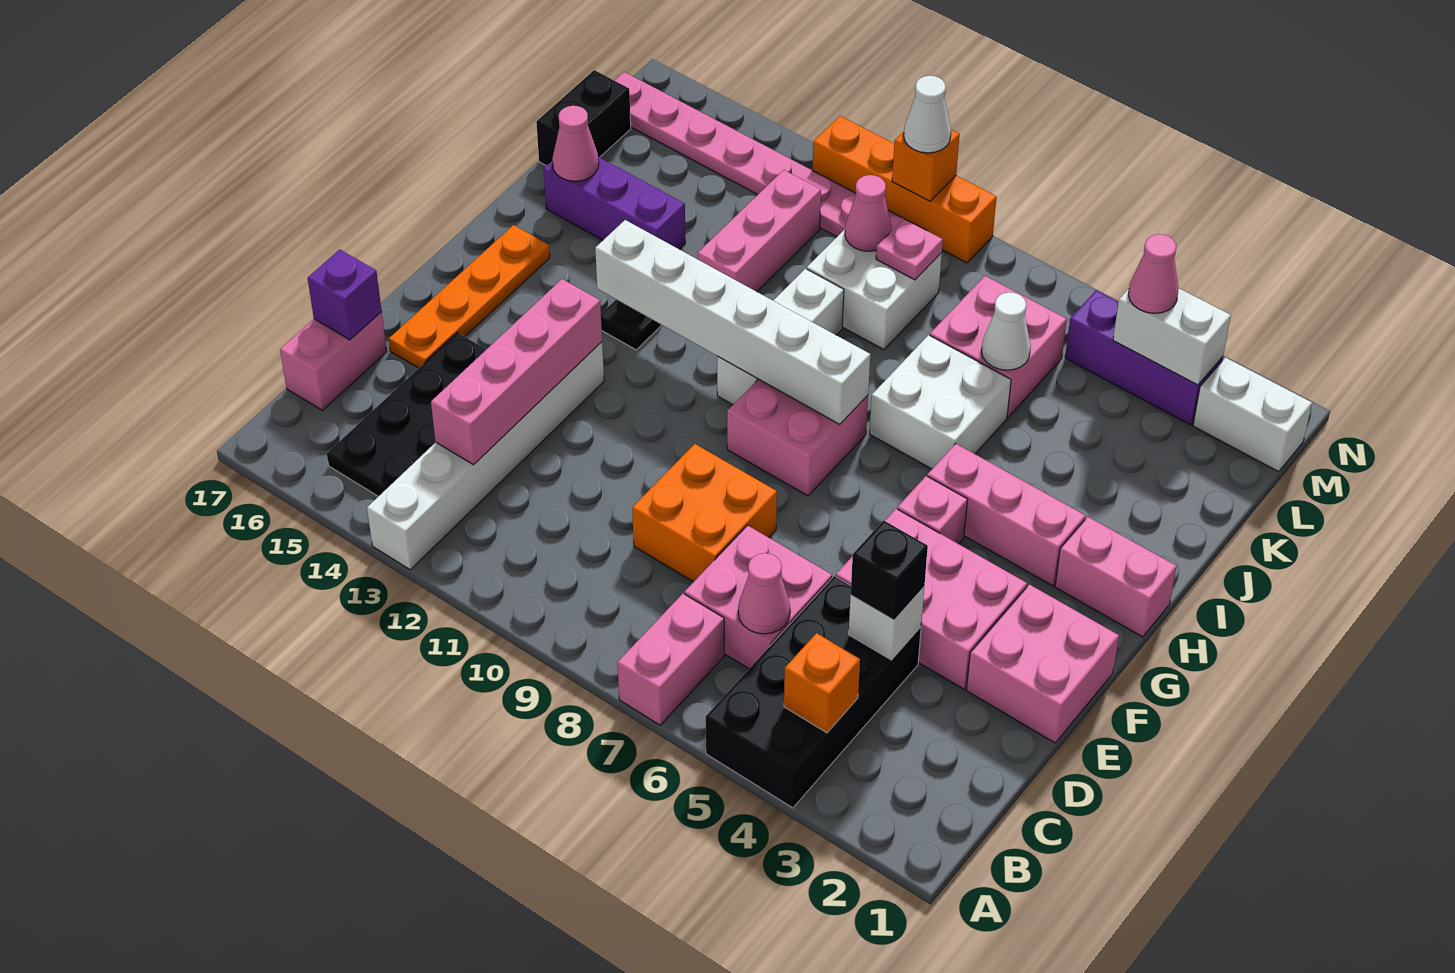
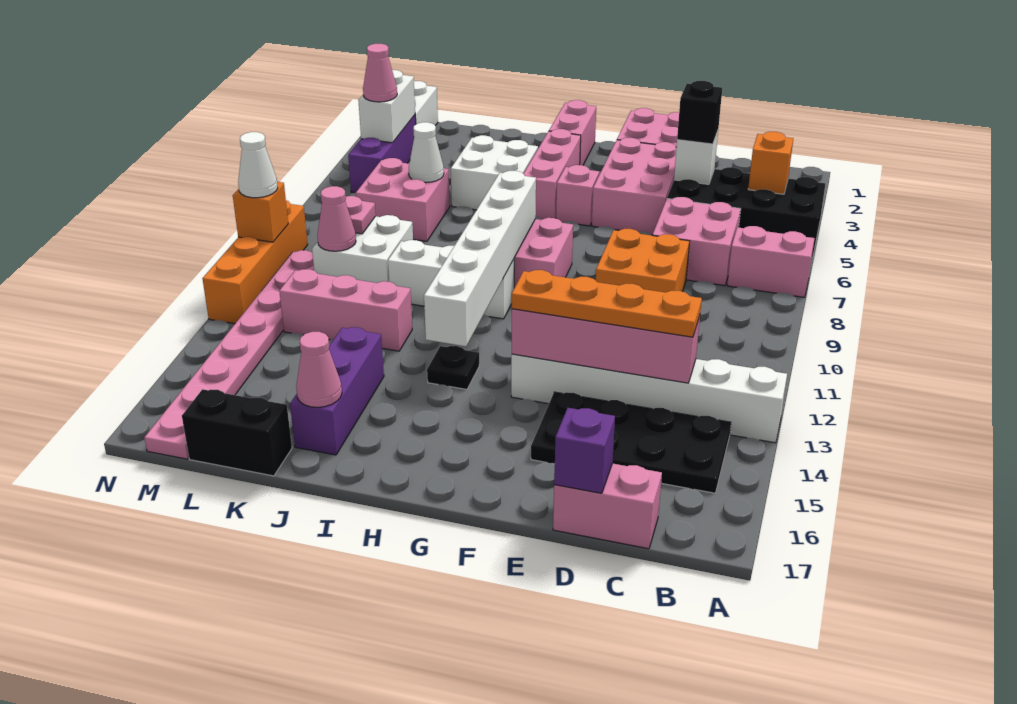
pink 1x1 cone [738,553,790,634] -> none
orange 1x4 plate [389,225,550,368] -> orange 1x4 plate moved to [512,270,702,337]
white 2x2 brick [869,335,1011,469] -> white 2x2 brick moved to [451,135,538,210]

